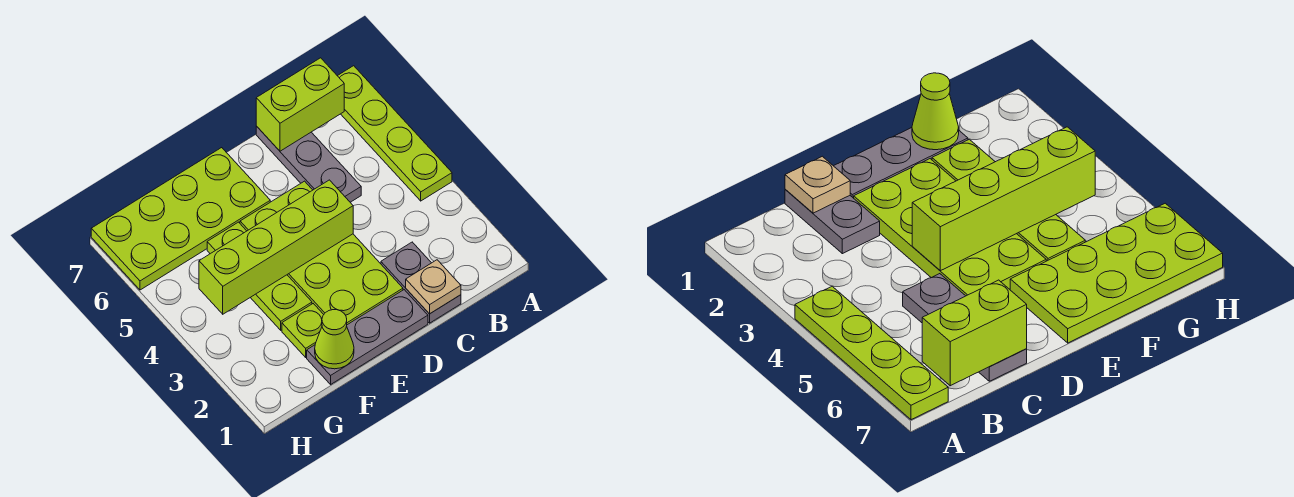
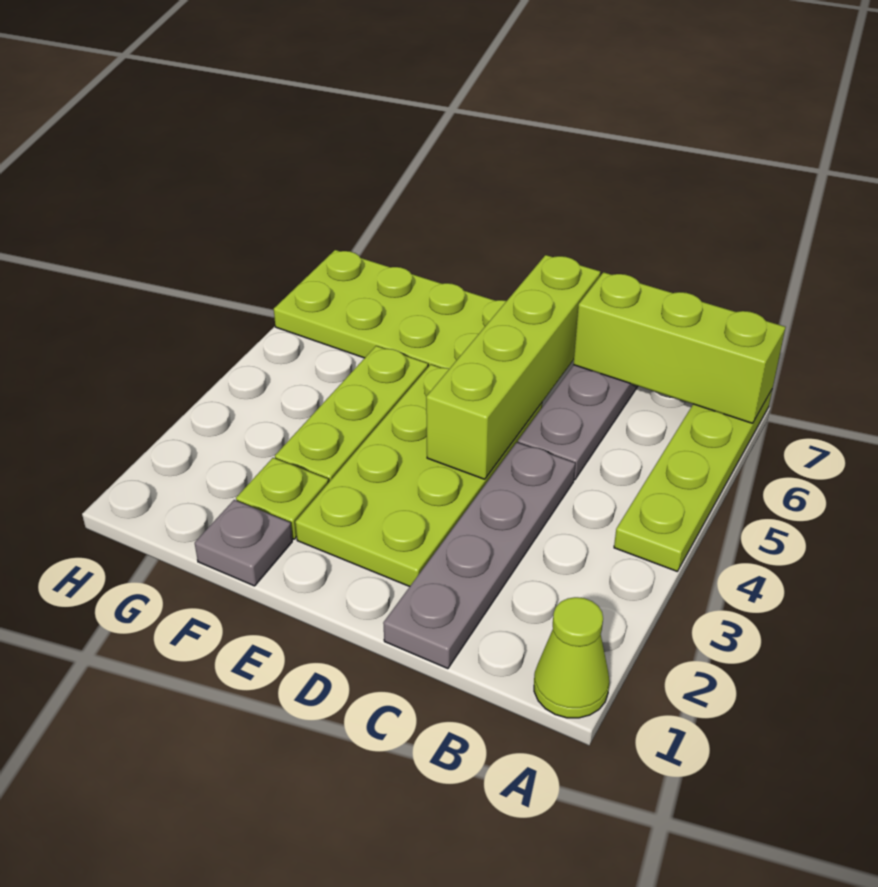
lime 1x2 brick [256,58,344,151] -> lime 1x3 brick [573,272,785,423]
grey 1x2 plate [381,242,461,323] -> grey 1x4 plate [383,442,575,669]
tan 1x1 plate [406,260,461,314] -> none
grey 1x3 plate [307,290,428,384] -> grey 1x1 plate [195,500,292,586]
lime 1x4 brick [199,180,353,314] -> lime 1x4 brick turned to [426,255,600,479]
lime 1x1 cone [315,310,354,369] -> lime 1x1 cone moved to [534,597,609,718]

